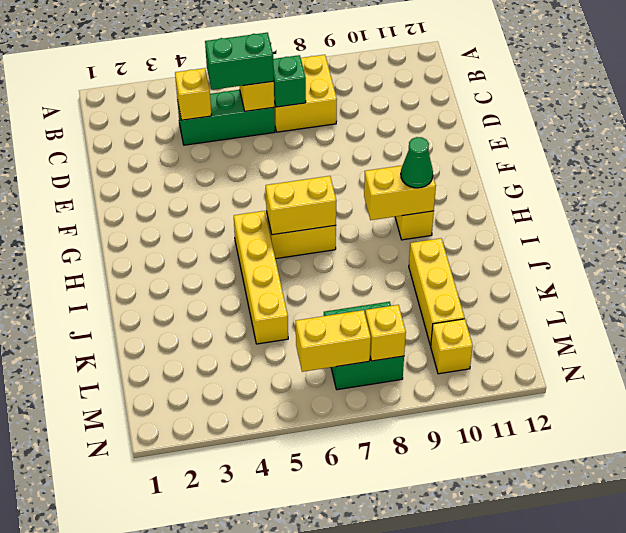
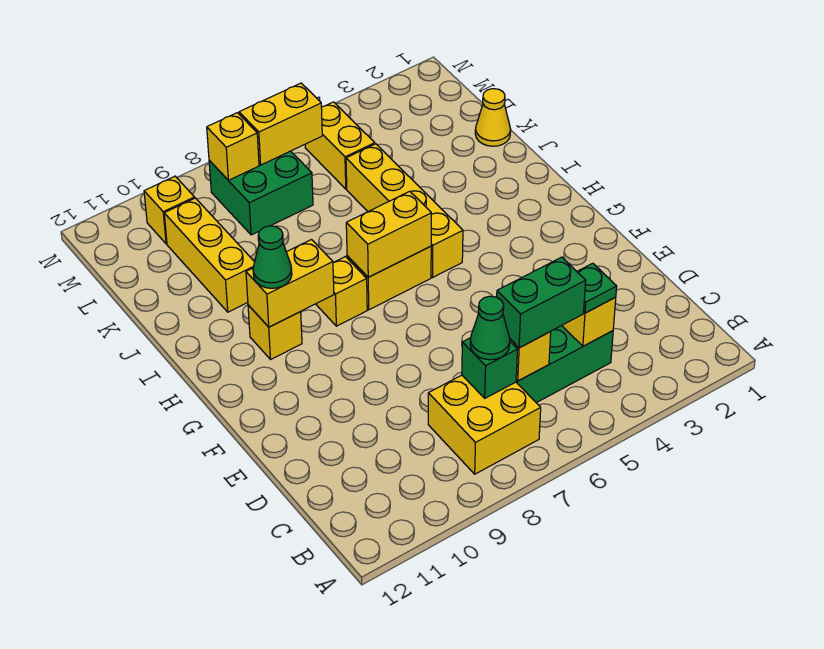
none -> green 1x1 plate [577,263,617,313]
none -> green 1x1 cone [470,296,510,360]
none -> yellow 1x1 brick [316,257,367,326]
none -> yellow 1x1 cone [475,89,511,146]
none -> yellow 1x2 brick [305,102,375,189]

